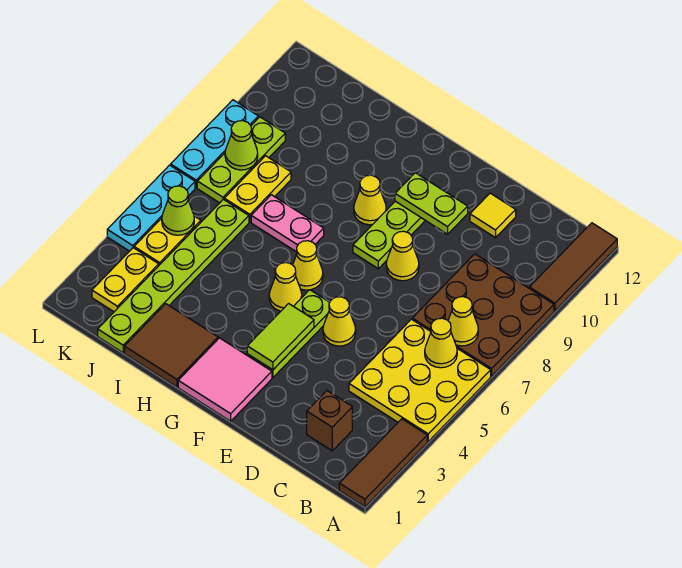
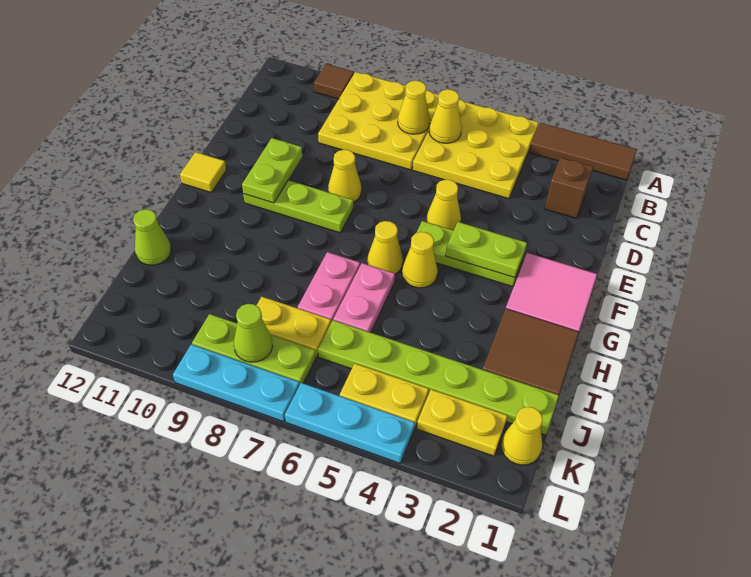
brown 3x3 plate [412,254,554,376] -> yellow 3x3 plate [318,72,439,170]
brown 1x3 tile [529,223,617,311] -> brown 1x1 tile [314,64,354,99]
yellow 1x1 tile [470,193,516,238] -> yellow 1x1 tile moved to [180,152,226,192]
lime 1x2 tile [247,304,314,370] -> lime 1x2 plate [445,222,527,278]
yellow 1x1 cone [354,175,386,225] -> yellow 1x1 cone moved to [501,407,542,465]
none -> pink 1x2 plate [333,263,395,333]
lime 1x1 cone [162,186,194,235] -> lime 1x1 cone moved to [133,209,171,265]

